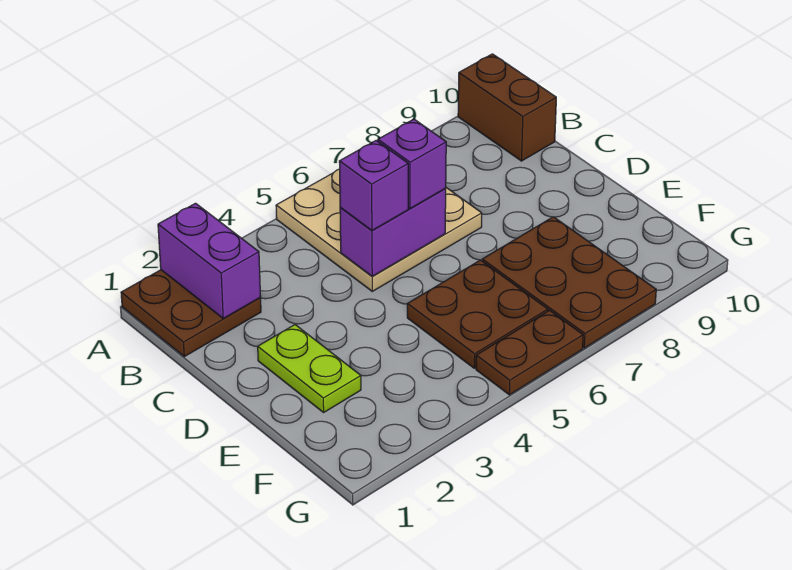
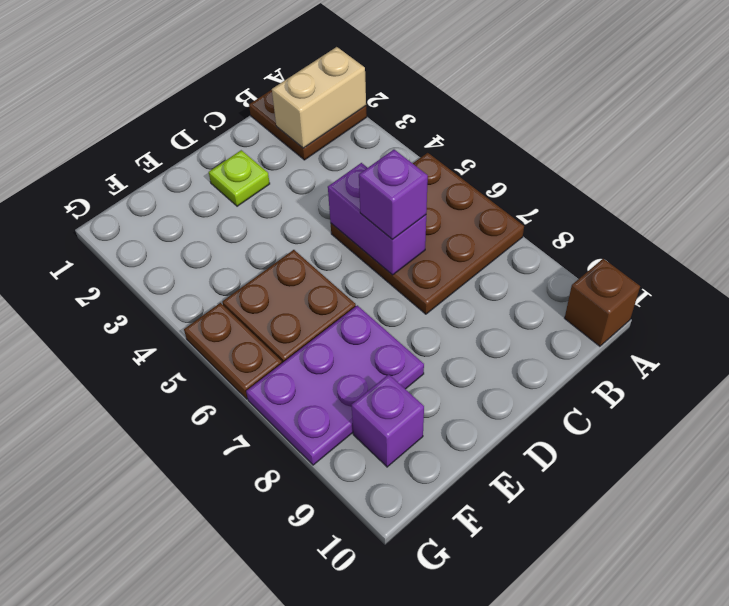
purple 1x2 brick [158,203,261,318] -> tan 1x2 brick [272,47,366,148]
tan 3x3 plate [276,169,482,291] -> brown 3x3 plate [331,153,524,314]
brown 1x2 brick [458,54,556,161] -> brown 1x1 brick [565,259,640,346]
purple 1x1 brick [339,141,408,230] -> purple 1x1 brick moved to [352,374,424,467]
lime 1x2 plate [258,325,361,412] -> lime 1x1 plate [209,150,270,206]
brown 2x3 plate [482,217,656,348] -> purple 2x3 plate [246,305,424,465]

